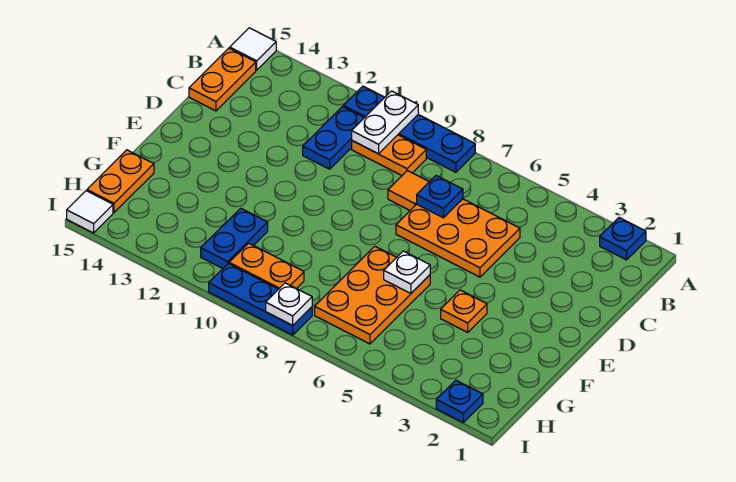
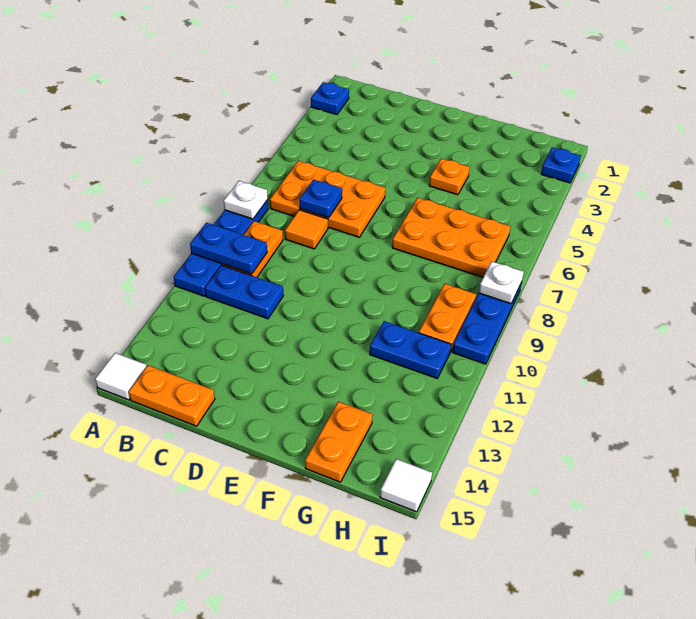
white 1x2 plate [352,91,418,154] -> blue 1x2 plate [190,223,267,274]
orange 2x3 plate [396,199,520,277] -> orange 2x3 plate turned to [270,161,385,237]
white 1x1 plate [384,251,430,294] -> white 1x1 plate moved to [224,181,268,219]
orange 1x2 plate [87,150,154,213] -> orange 1x2 plate turned to [305,402,373,482]

